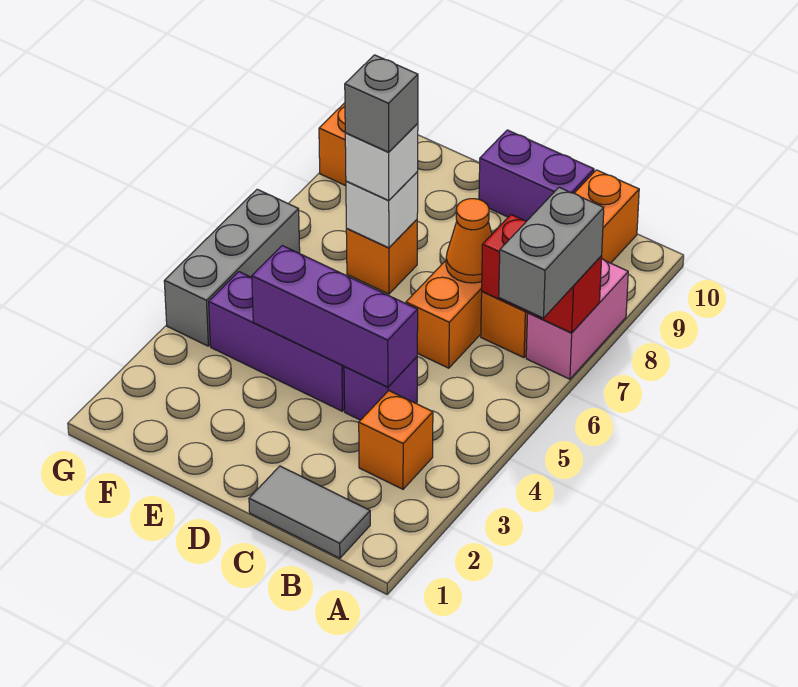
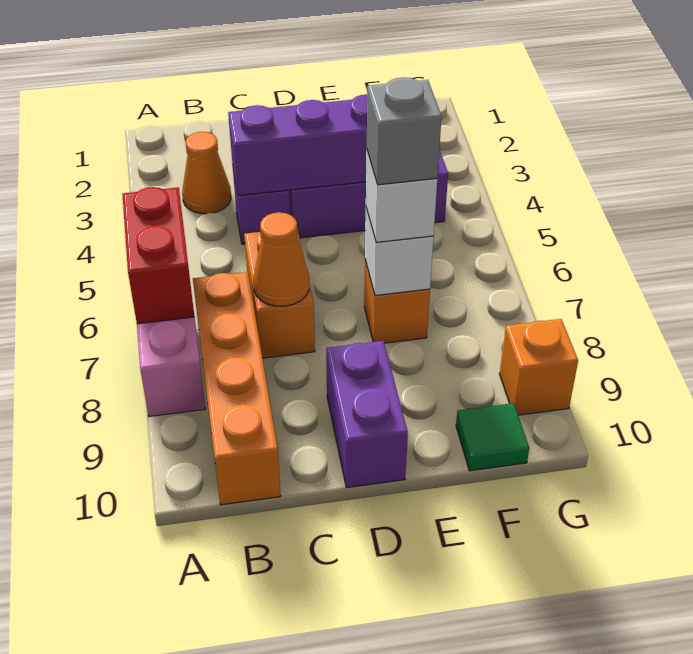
grey 1x2 brick [499,187,604,318] -> none
red 1x2 brick [482,215,602,333] -> red 1x2 brick turned to [122,187,194,324]
grey 1x2 tile [249,466,370,558] -> none
orange 1x1 brick [359,391,433,489] -> orange 1x1 cone [182,132,231,214]
purple 1x2 brick [479,130,594,221] -> purple 1x2 brick turned to [326,341,408,488]
none -> green 1x1 tile [456,403,529,471]
grey 1x3 brick [164,189,300,346] -> none

